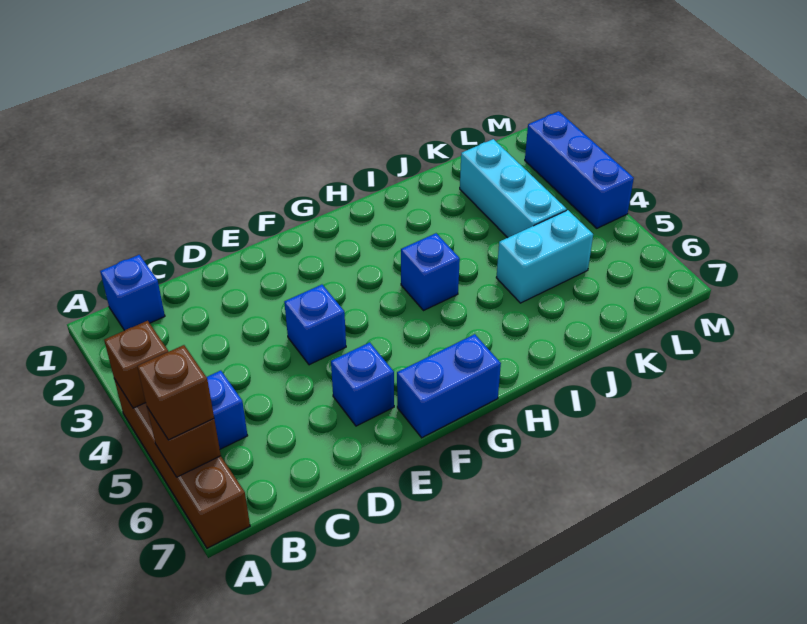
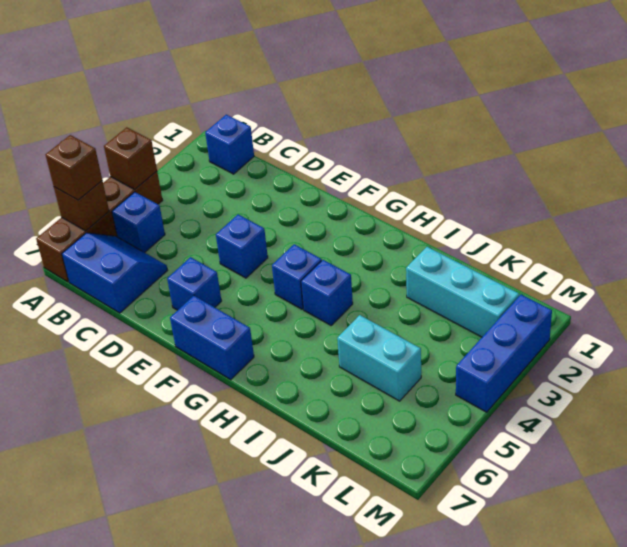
none -> blue 2x2 slope [62,233,168,313]
none -> blue 1x1 brick [272,244,322,309]
cyan 1x3 brick [460,139,567,238] -> cyan 1x3 brick turned to [406,247,519,337]

